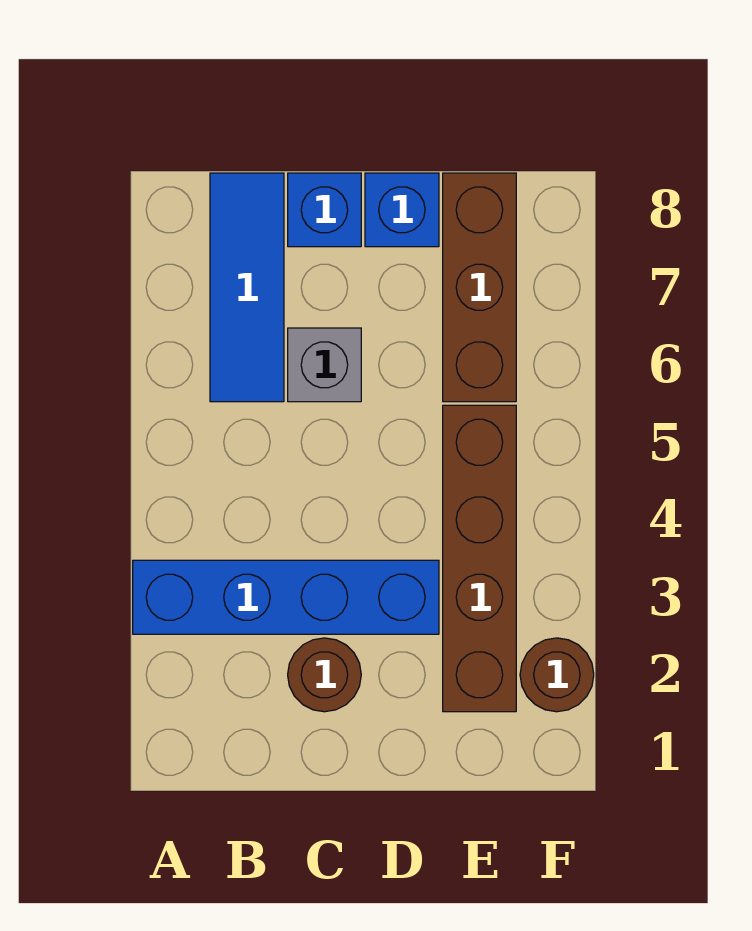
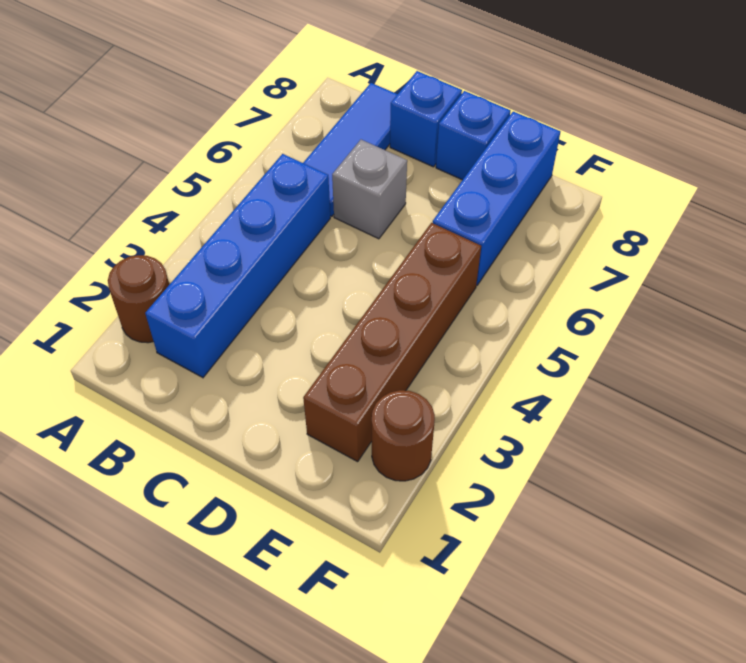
blue 1x4 brick [133,560,439,634] -> blue 1x4 brick turned to [145,154,330,378]
brown 1x1 round brick [288,638,361,712] -> brown 1x1 round brick moved to [108,255,169,343]
brown 1x3 brick [443,173,516,402] -> blue 1x3 brick [433,112,560,285]

